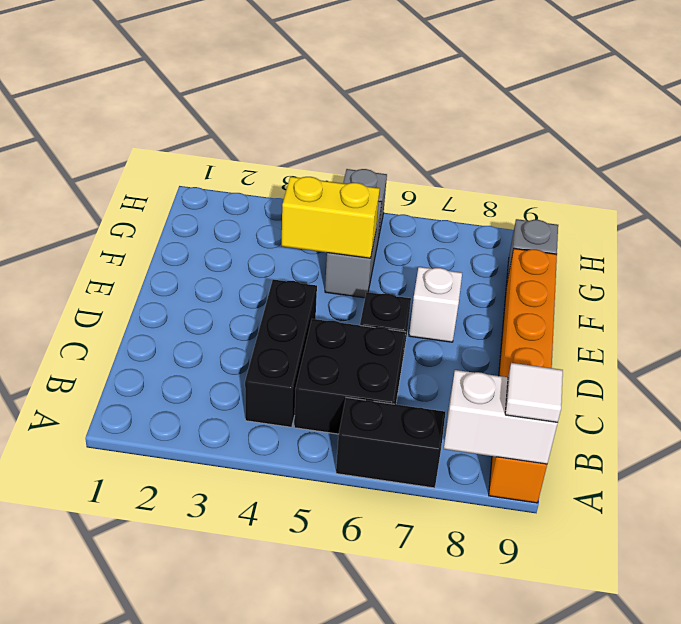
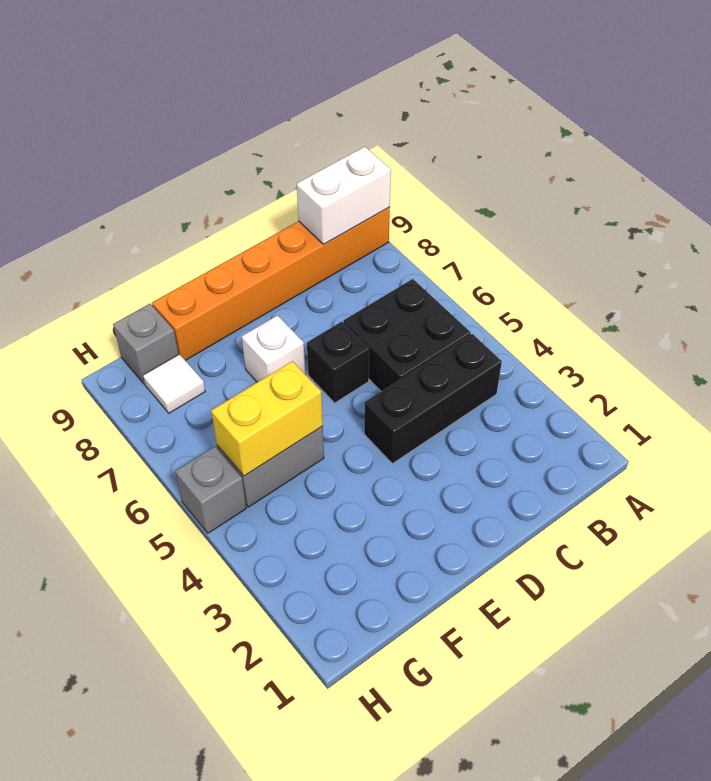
black 1x2 brick [336,397,445,488] -> none
white 1x2 brick [444,370,558,464] -> white 1x2 brick turned to [297,147,391,244]
white 1x1 tile [505,363,563,422] -> white 1x1 tile moved to [143,354,205,413]
yellow 1x2 brick [282,177,380,258] -> yellow 1x2 brick turned to [211,361,323,476]

